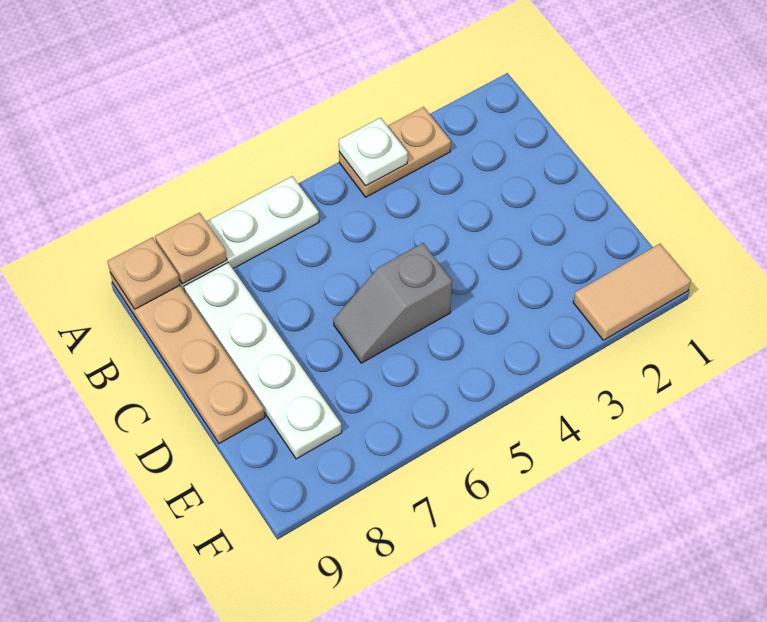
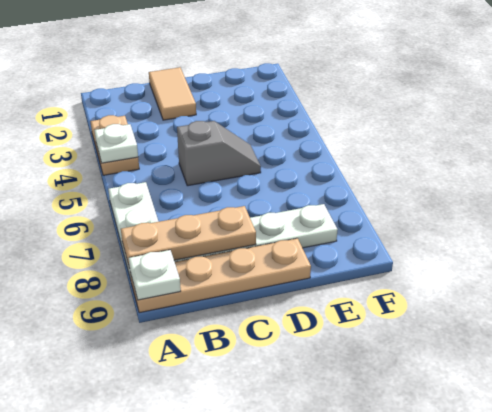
tan 1x1 plate [155,213,227,284] -> tan 1x3 plate [121,206,256,265]
tan 1x1 plate [107,237,180,309] -> white 1x1 plate [128,250,181,300]
grey 1x2 slope [333,243,452,363] -> grey 1x2 slope turned to [177,121,261,186]
tan 1x2 tile [573,244,691,340] -> tan 1x2 tile moved to [149,67,196,120]

